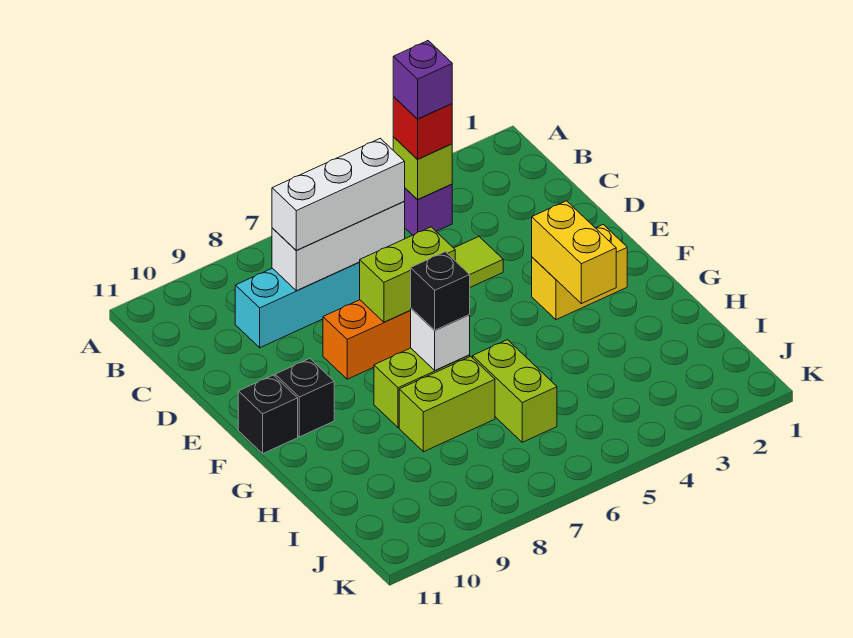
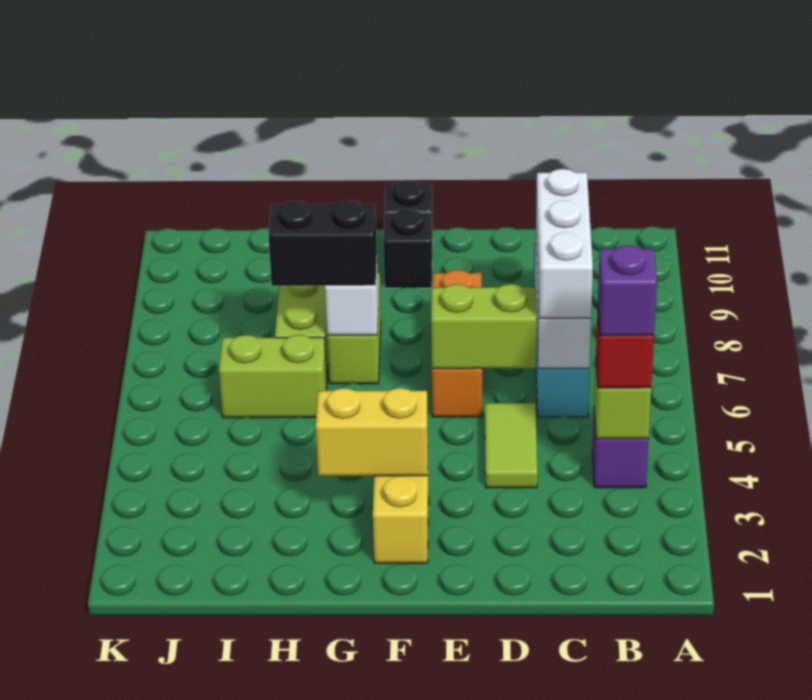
lime 1x2 brick [360,227,455,322] -> lime 1x2 brick turned to [431,284,537,369]
black 1x1 brick [411,252,470,330] -> black 1x2 brick [269,201,377,286]

